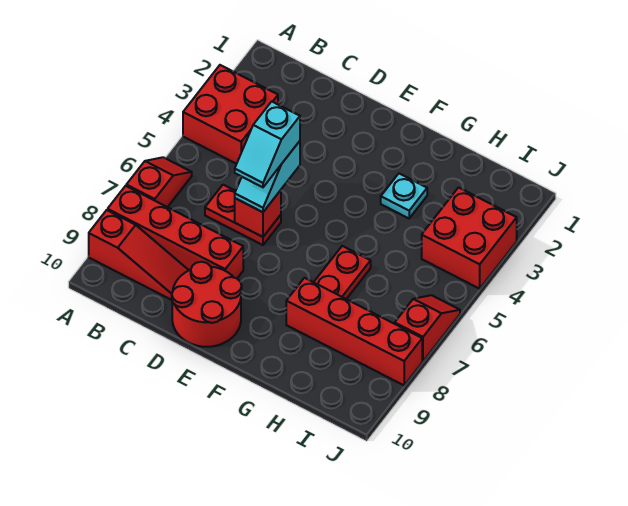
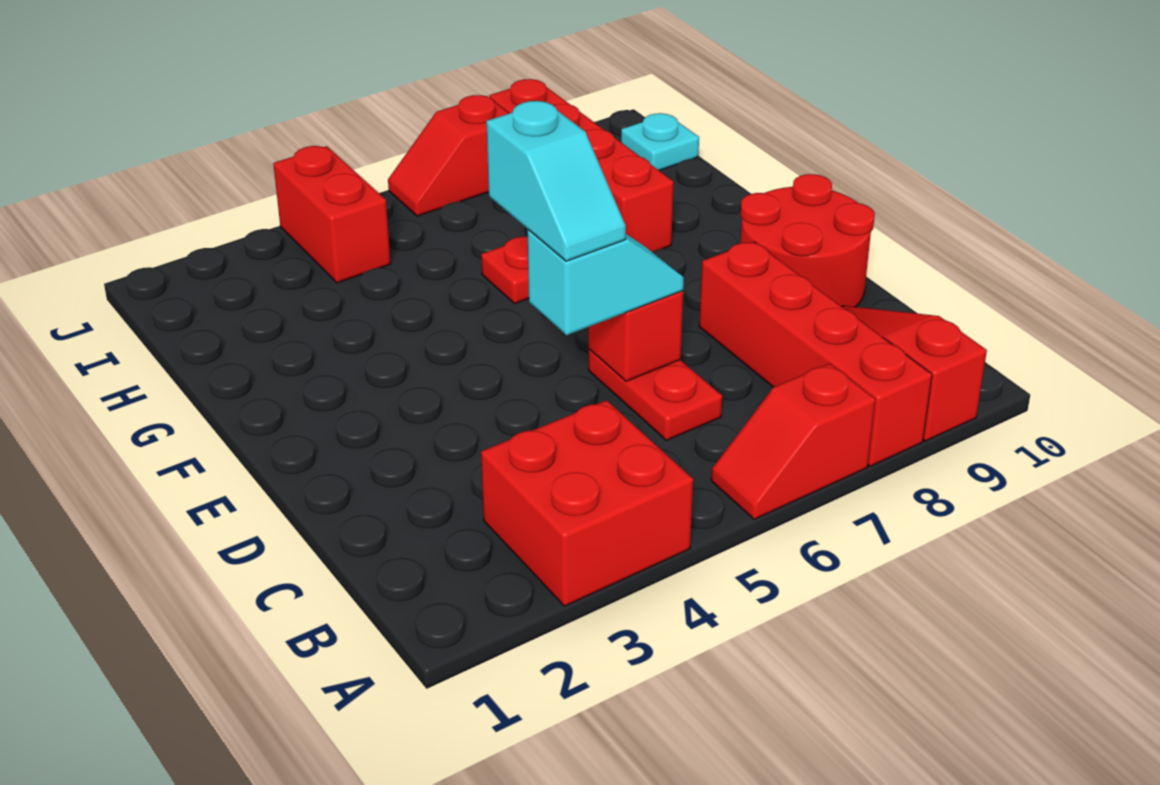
cyan 1x2 slope [235,102,300,187] -> cyan 1x2 slope turned to [486,101,626,261]
cyan 1x1 plate [381,174,427,218] -> cyan 1x1 plate moved to [621,113,699,170]
red 2x2 brick [422,188,517,289] -> red 1x2 brick [273,146,391,283]

